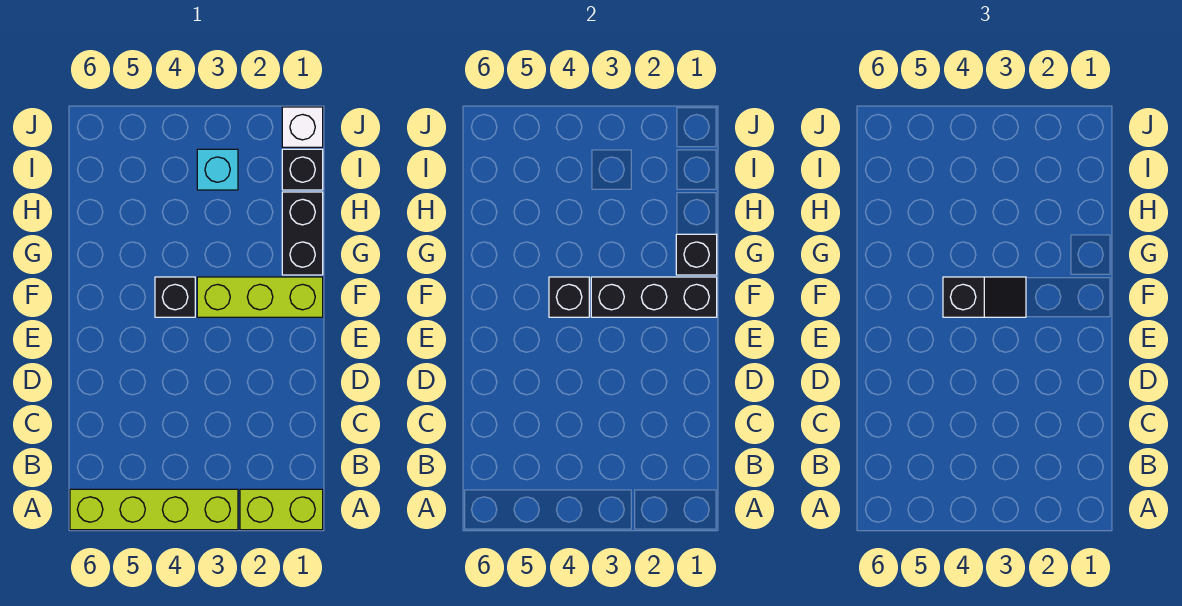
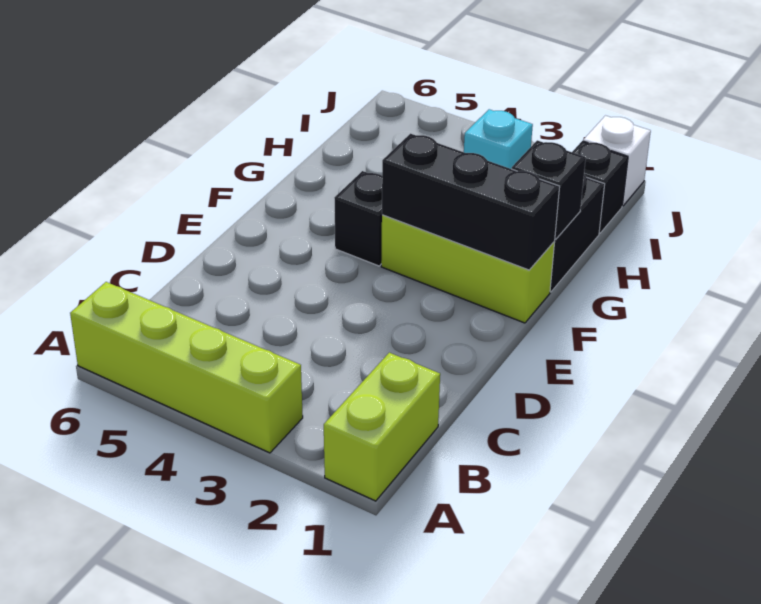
lime 1x2 brick [240,489,323,530] -> lime 1x2 brick turned to [324,353,440,501]
black 1x2 slope [943,277,1026,317] -> none
black 1x1 brick [549,277,589,317] -> none

